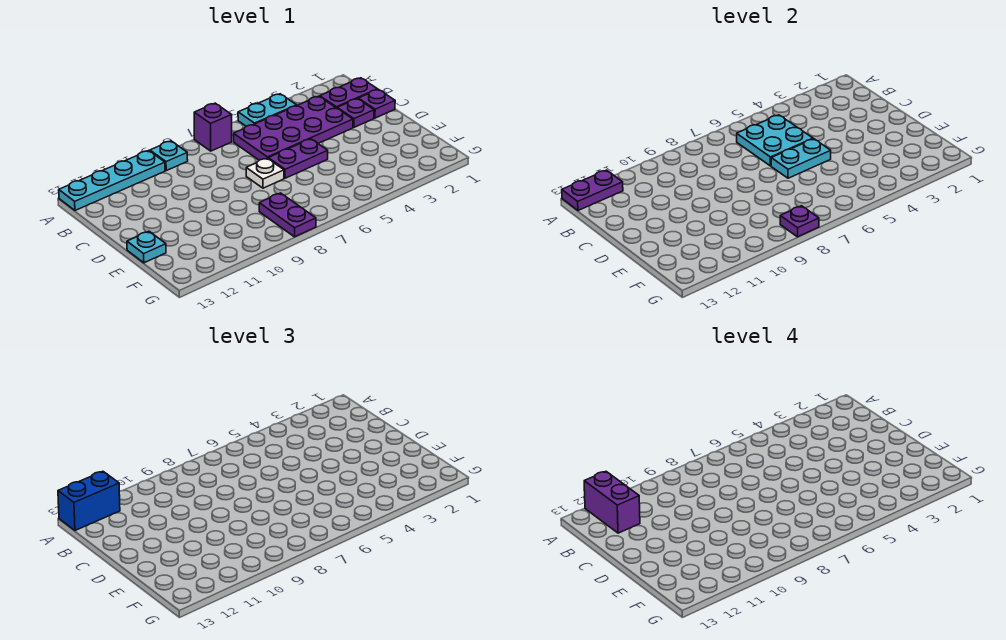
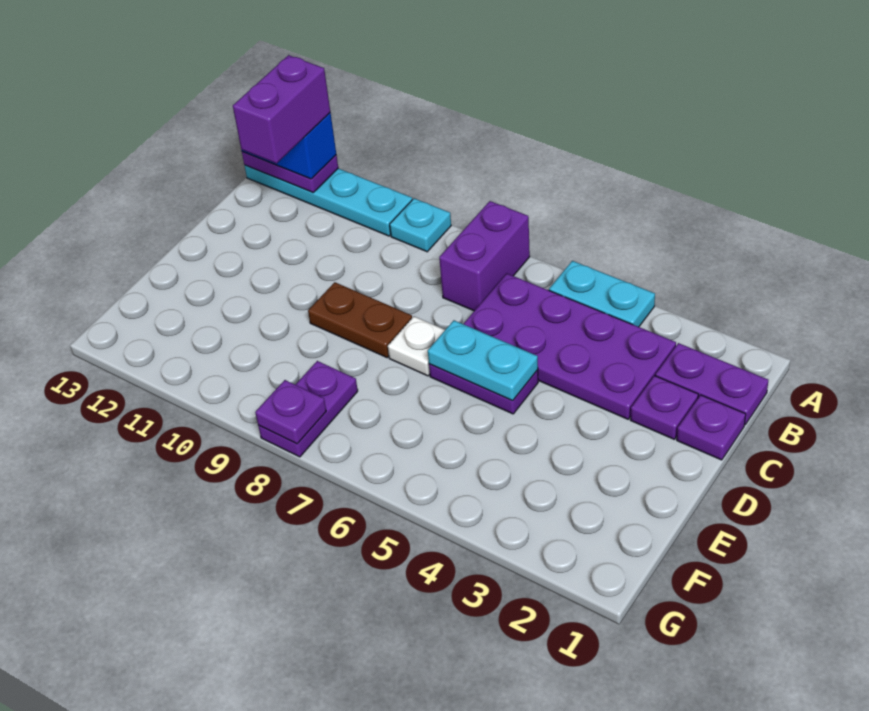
purple 1x1 brick [194,103,232,151] -> purple 1x2 brick [439,201,530,311]
cyan 2x2 plate [737,115,813,166] -> none
none -> brown 1x2 plate [308,282,412,358]
cyan 1x1 plate [127,231,166,263] -> none

